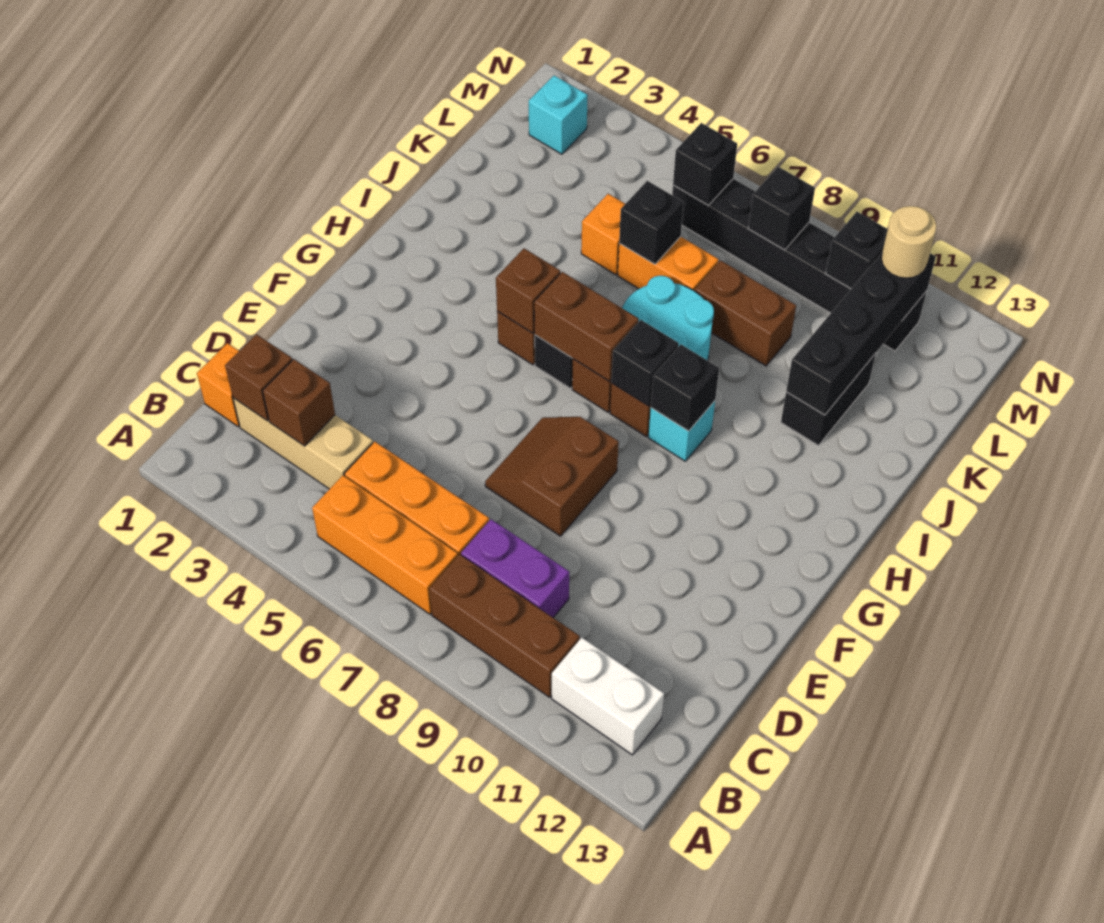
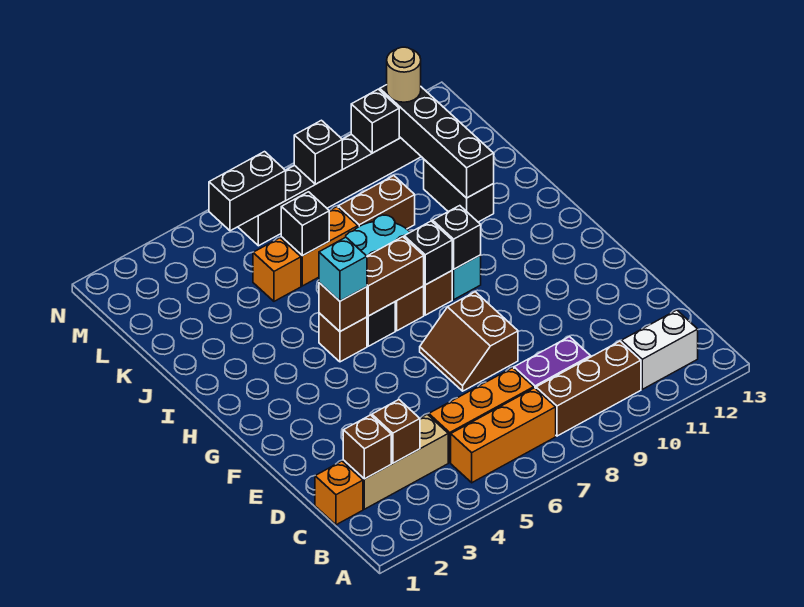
cyan 1x1 brick [529,76,588,154] -> cyan 1x1 brick moved to [319,237,367,301]
black 1x1 brick [673,123,737,205] -> black 1x2 brick [209,152,286,231]

